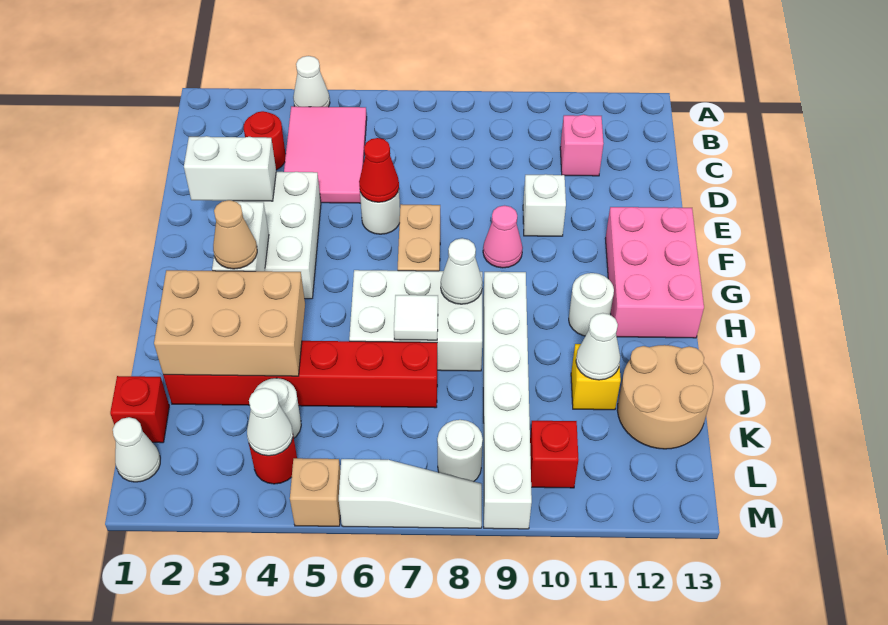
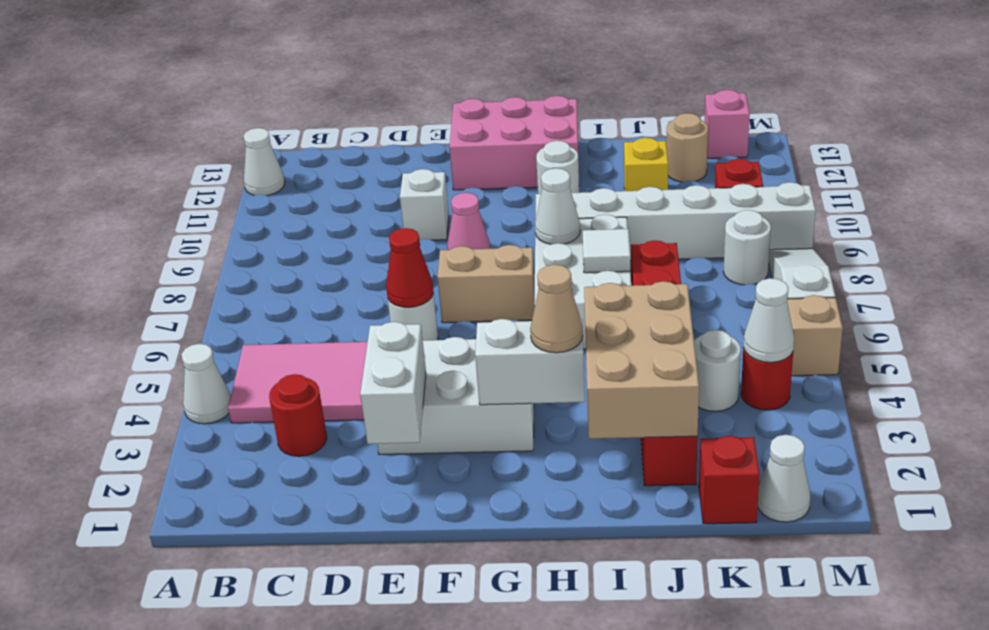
pink 1x1 brick [560,115,604,176] -> pink 1x1 brick moved to [705,90,750,158]
white 1x1 cone [576,313,620,380] -> white 1x1 cone moved to [244,128,285,196]
tan 2x2 round brick [617,345,713,449] -> tan 1x1 round brick [666,113,708,182]

